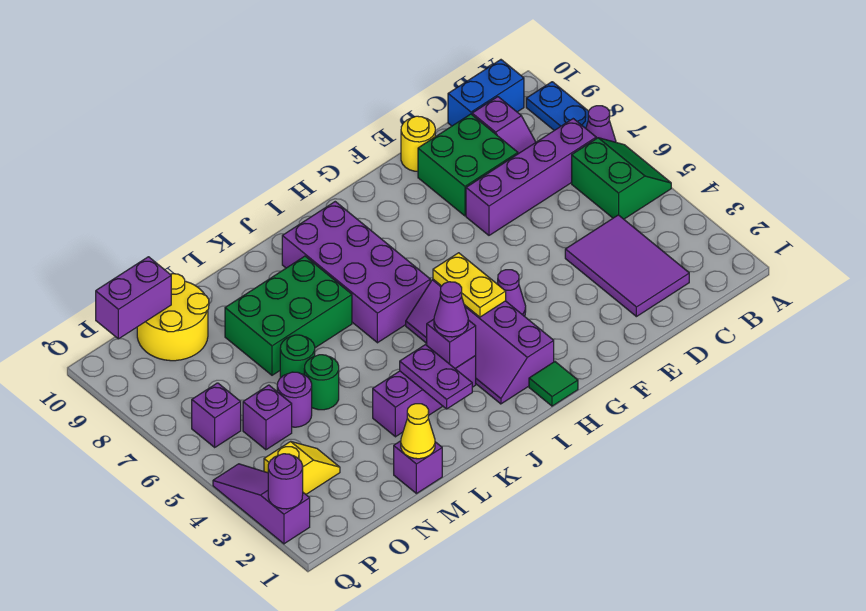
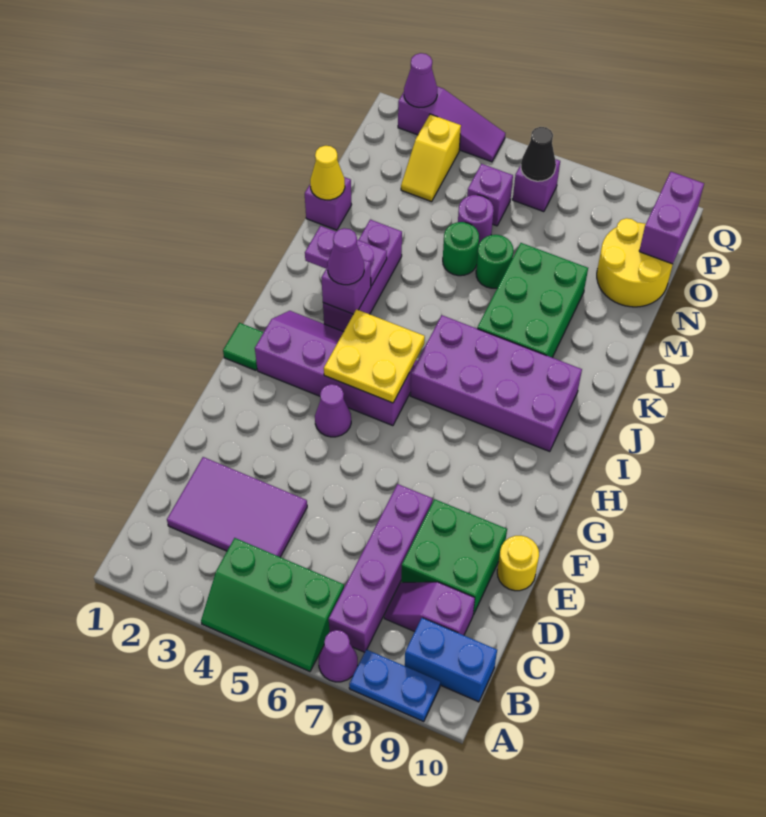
green 2x2 slope [572,138,671,219] -> green 2x3 slope [201,538,344,672]
blue 1x2 brick [448,60,524,126] -> blue 1x2 brick turned to [405,618,497,702]
yellow 1x2 plate [433,253,506,317] -> yellow 2x2 plate [324,309,425,403]
none -> black 1x1 cone [521,127,556,181]
purple 1x1 round brick [268,454,303,509] -> purple 1x1 cone [404,53,437,107]

